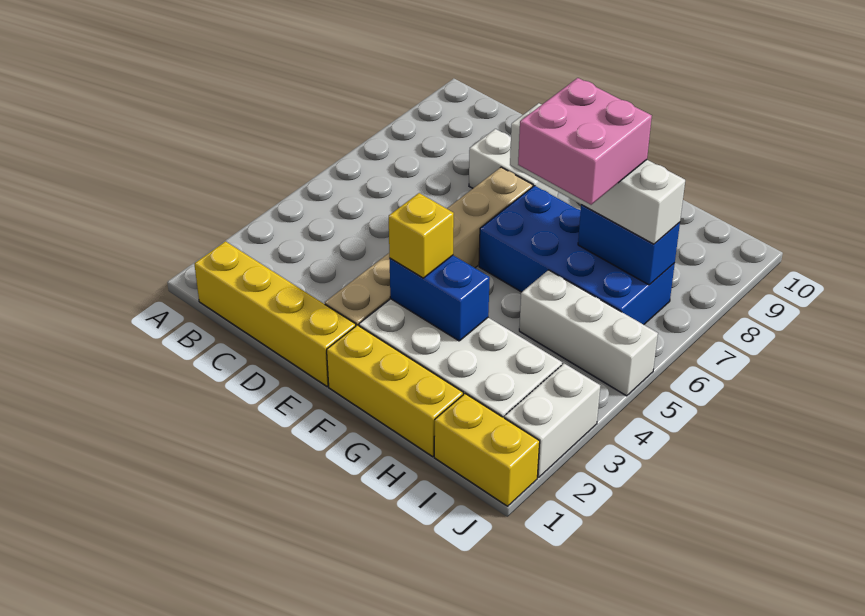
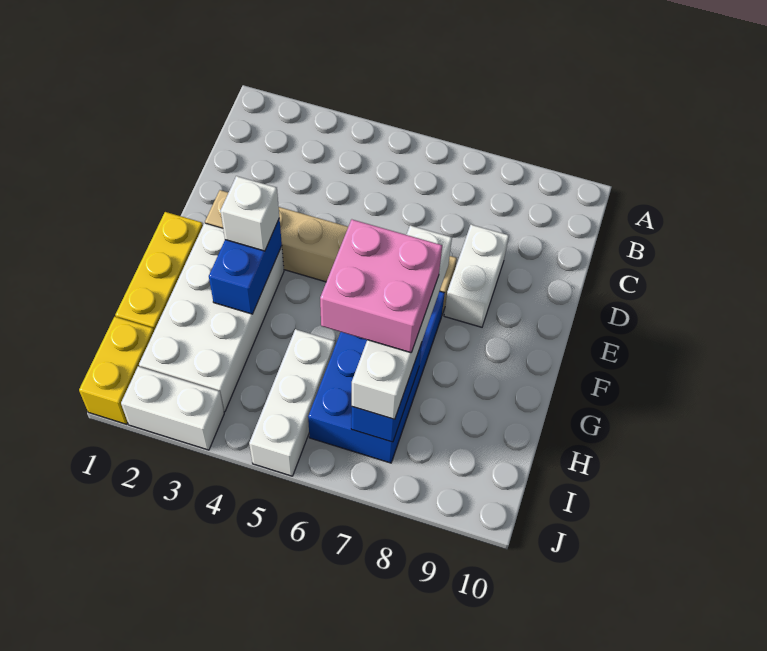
yellow 1x4 brick [194,241,356,387] -> none
yellow 1x1 brick [389,193,454,278] -> white 1x1 brick [221,176,279,251]

